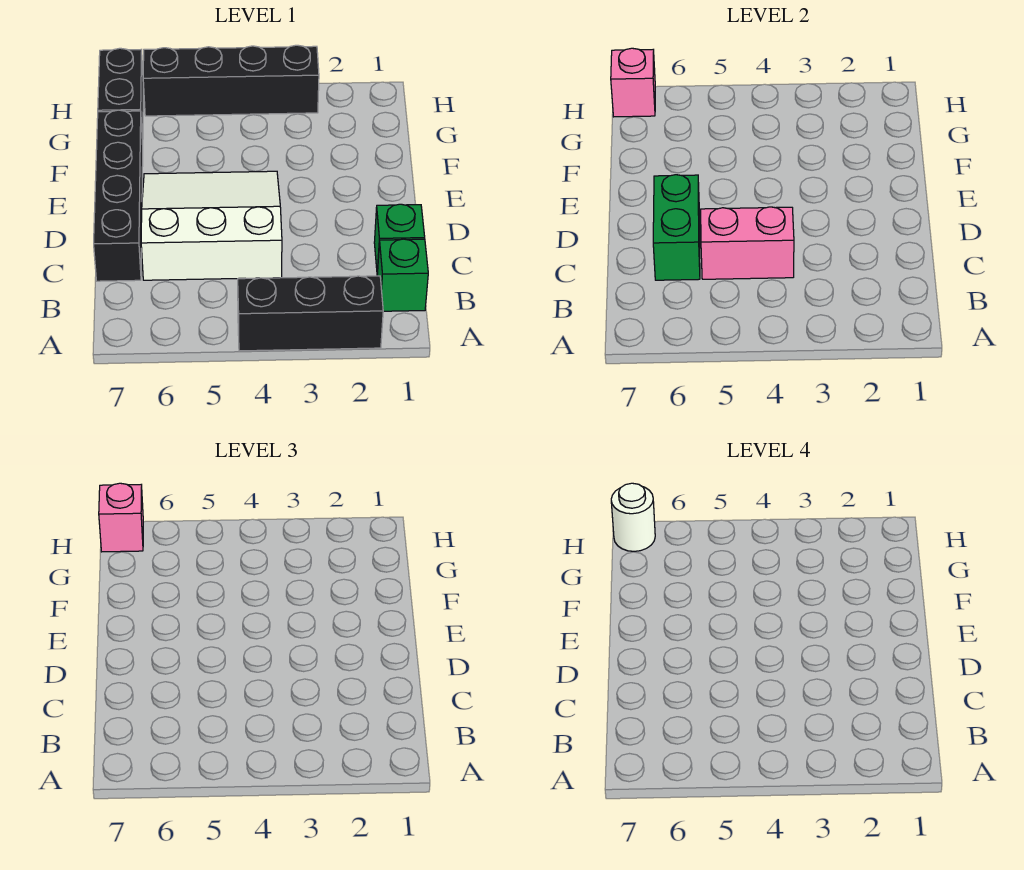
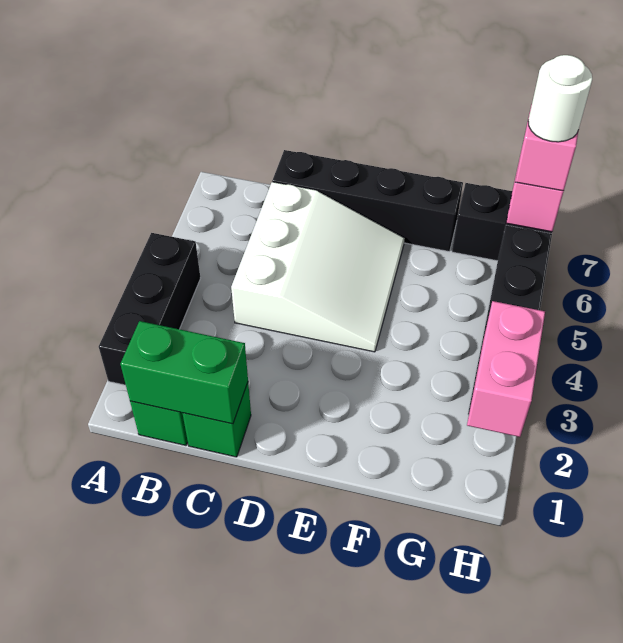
pink 1x2 brick [701,207,794,279] -> pink 1x2 brick moved to [467,301,545,437]
green 1x2 brick [653,175,700,280] -> green 1x2 brick moved to [120,321,248,424]

